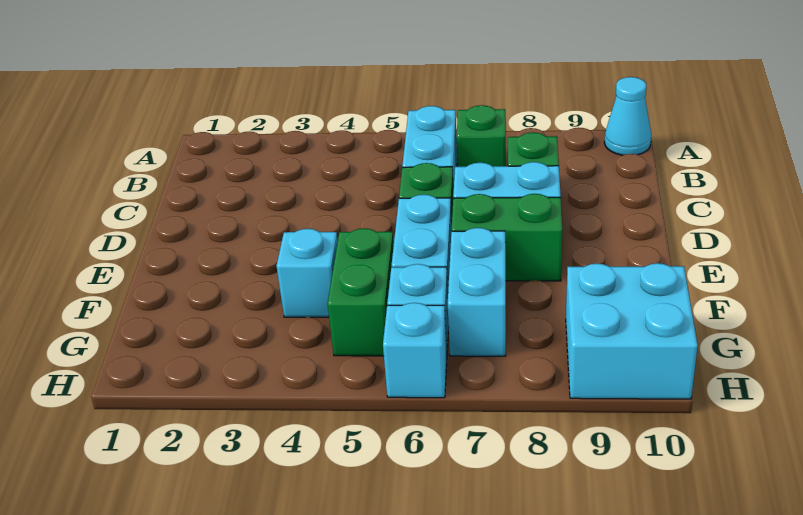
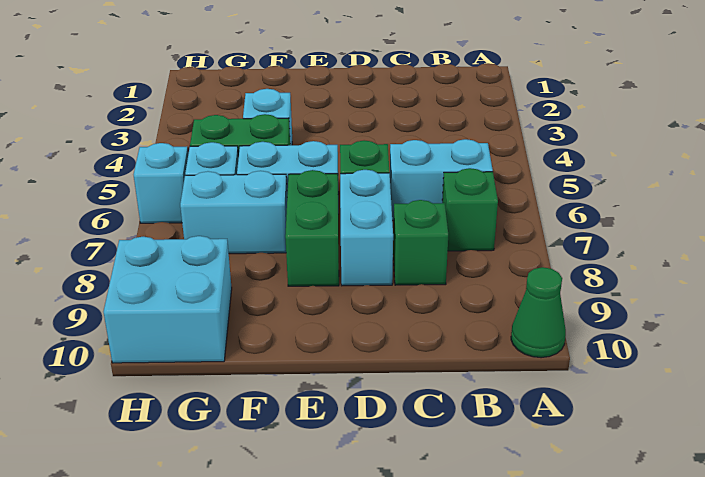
cyan 1x1 cone [604,77,651,155] -> green 1x1 cone [511,267,566,358]

